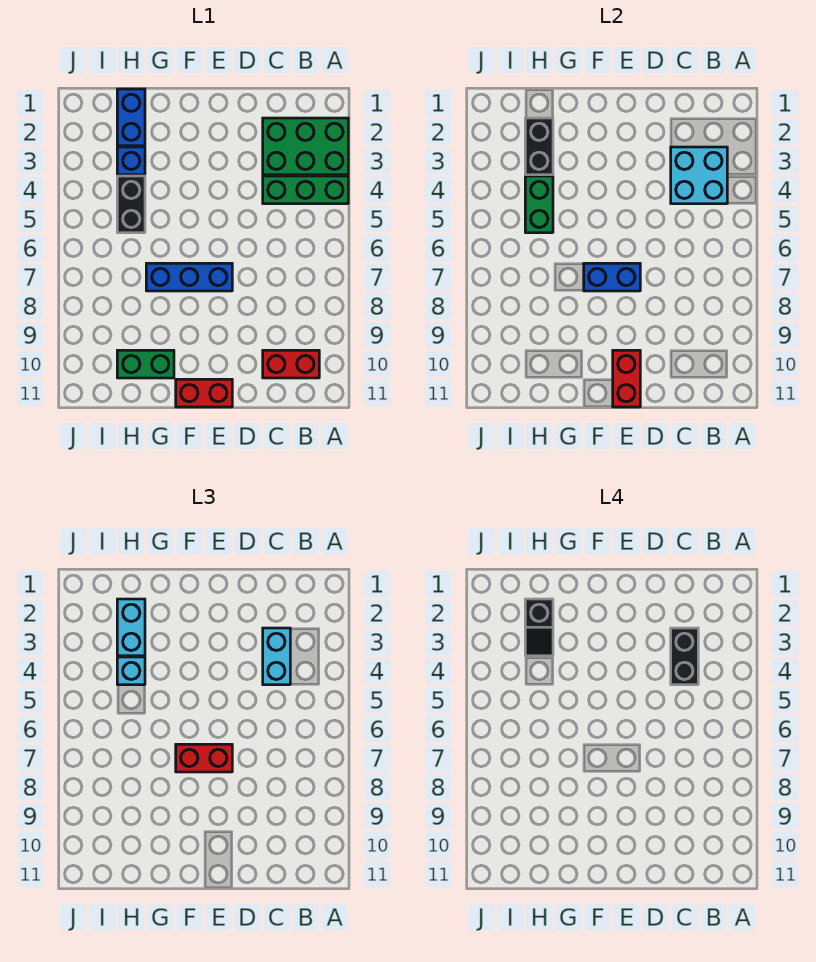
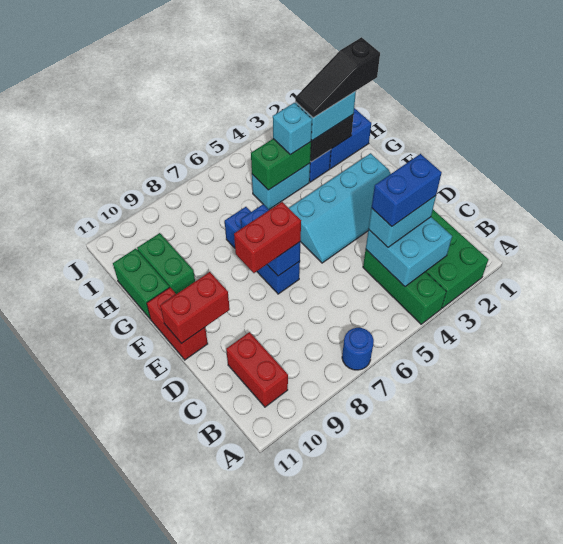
none -> blue 1x1 round brick [342,328,374,370]
black 1x2 brick [671,628,698,685] -> blue 1x2 brick [372,154,442,226]
none -> cyan 2x4 slope [289,153,391,263]
red 1x2 brick [176,744,232,772] -> red 1x2 brick turned to [234,202,301,273]
none -> green 1x2 brick [113,248,169,319]
black 1x2 slope [525,599,553,656] -> black 1x3 slope [295,37,380,118]
black 1x2 brick [117,176,145,233] -> cyan 1x2 brick [252,163,310,209]

